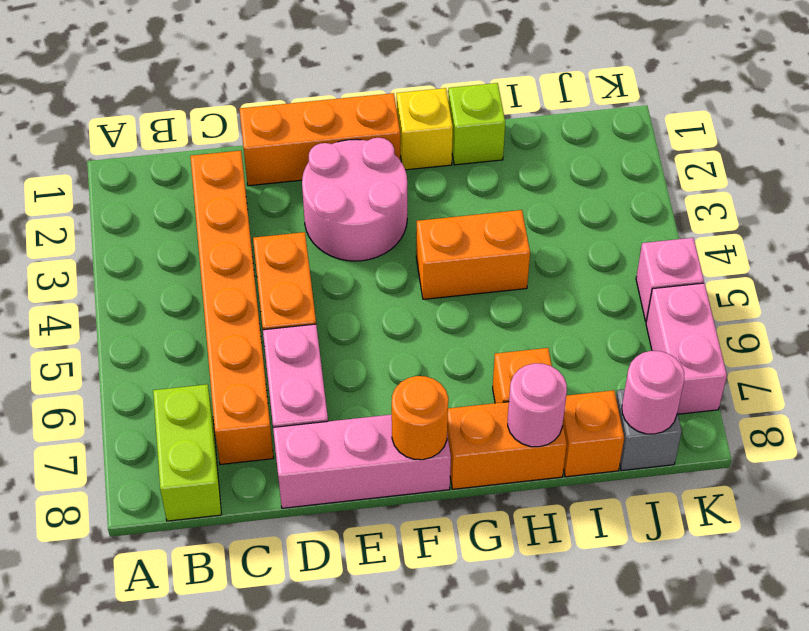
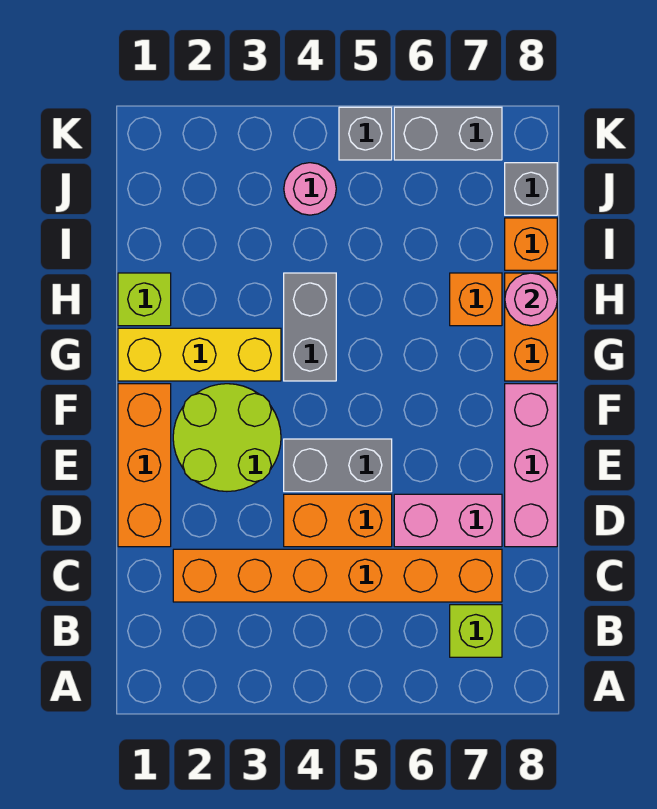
lime 1x2 brick [153,384,222,521] -> lime 1x1 brick [450,605,502,657]
pink 2x2 round brick [302,138,407,261] -> lime 2x2 round brick [173,384,281,491]
none -> grey 1x2 brick [284,439,392,492]
orange 1x1 round brick [392,376,448,460] -> none
yellow 1x1 brick [397,88,453,170] -> yellow 1x3 brick [118,328,281,381]
orange 1x2 brick [416,210,530,299] -> grey 1x2 brick [284,273,336,381]
pink 1x1 round brick [622,351,684,434] -> pink 1x1 round brick moved to [284,163,336,215]
pink 1x1 brick [636,238,704,321] -> grey 1x1 brick [339,107,392,160]
pink 1x2 brick [646,283,727,414] -> grey 1x2 brick [394,107,502,160]

